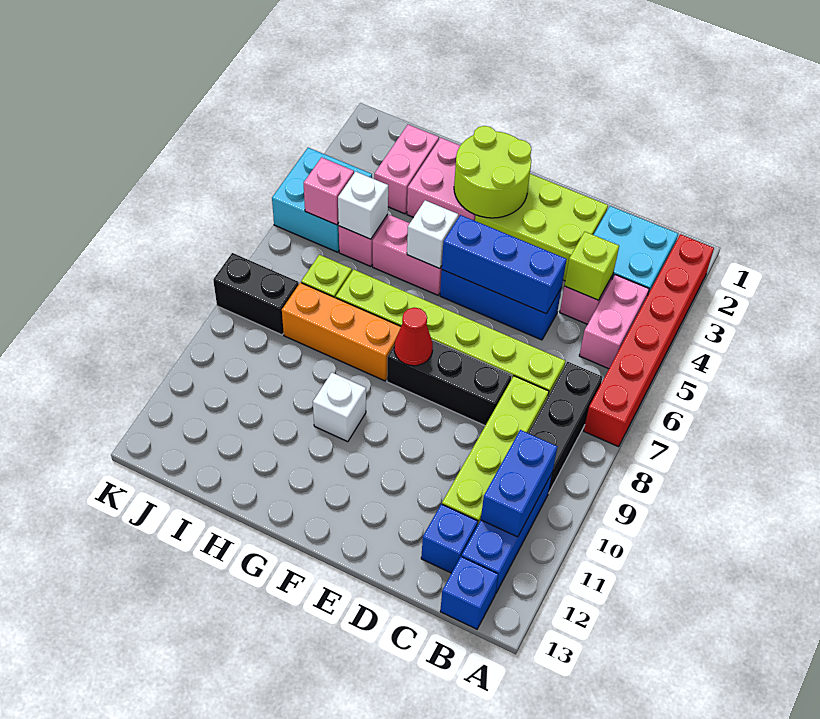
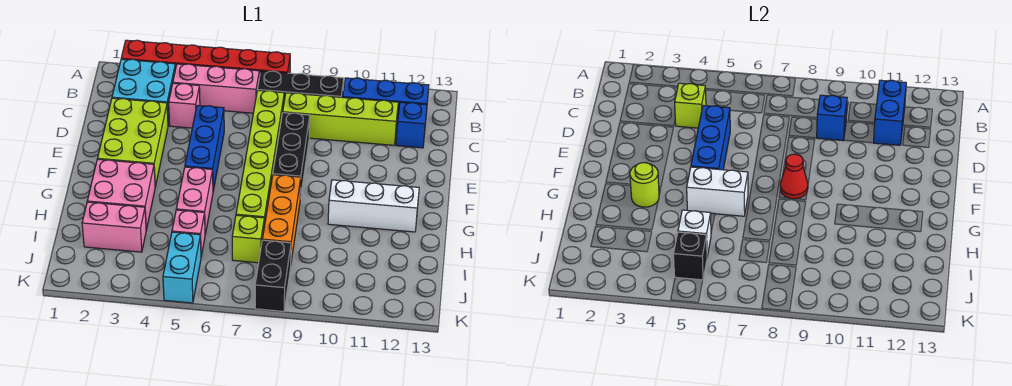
pink 1x2 brick [579,275,649,369] -> pink 1x3 brick [173,64,259,113]
blue 1x2 brick [481,430,557,537] -> blue 1x2 brick turned to [874,80,906,145]
blue 1x1 brick [440,557,498,629] -> blue 1x1 brick moved to [817,95,847,141]
lime 2x2 round brick [454,126,531,218] -> lime 1x1 round brick [630,163,659,207]
white 1x1 brick [407,200,458,269] -> white 1x2 brick [687,167,748,216]
white 1x1 brick [313,373,366,442] -> white 1x3 brick [328,180,419,232]
cyan 2x2 brick [272,148,372,252] -> cyan 1x2 brick [163,232,201,303]
pink 1x1 brick [304,157,354,225] -> black 1x1 brick [674,232,707,280]

